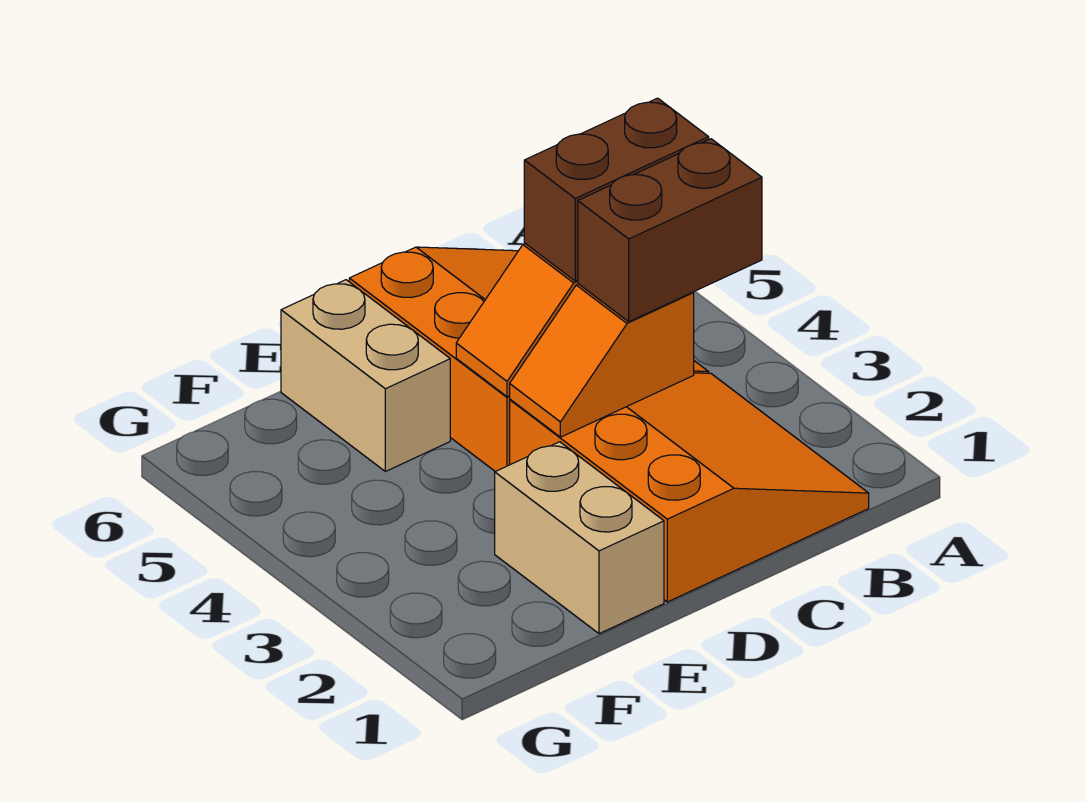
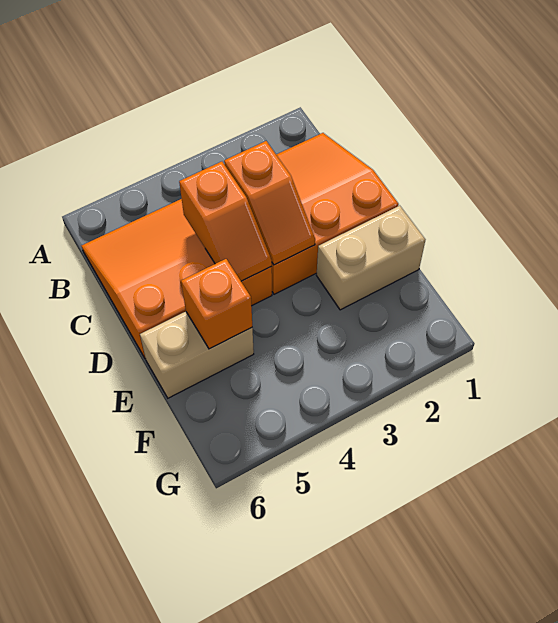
brown 1x2 brick [578,139,762,322] -> none
brown 1x2 brick [524,98,709,281] -> none
none -> orange 1x1 brick [181,259,252,349]

